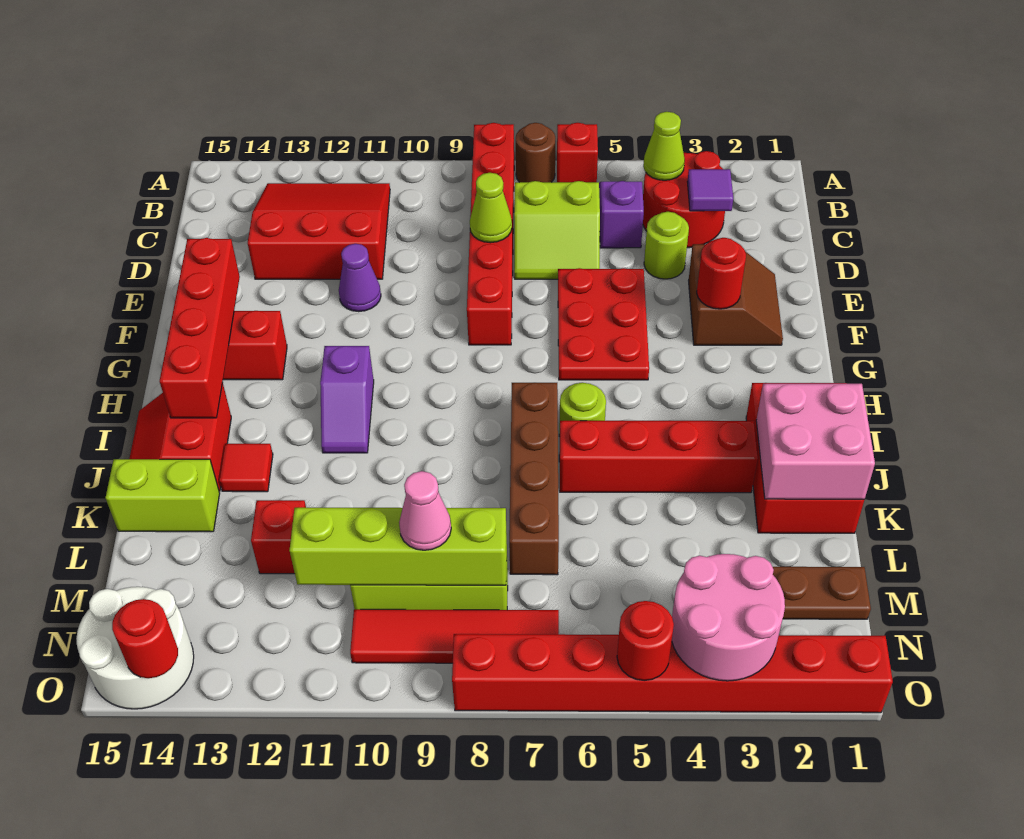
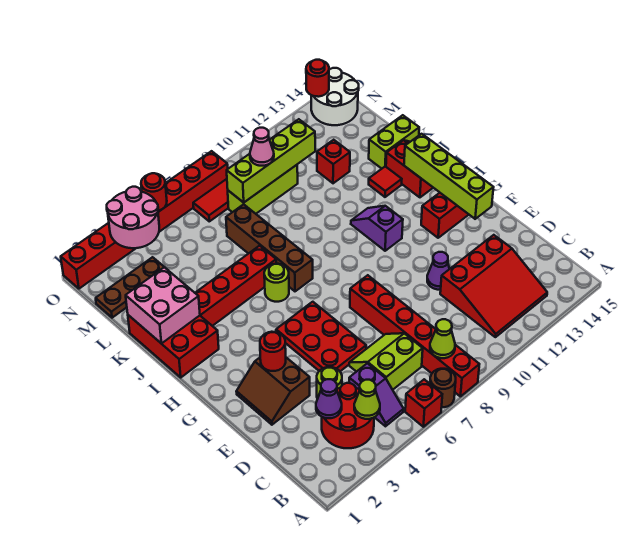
purple 1x1 tile [687,169,733,211] -> purple 1x1 cone [316,379,342,418]
lime 1x1 cone [470,173,512,243] -> lime 1x1 cone moved to [430,319,455,358]
red 1x4 brick [160,238,240,418] -> lime 1x4 brick [404,134,494,219]

